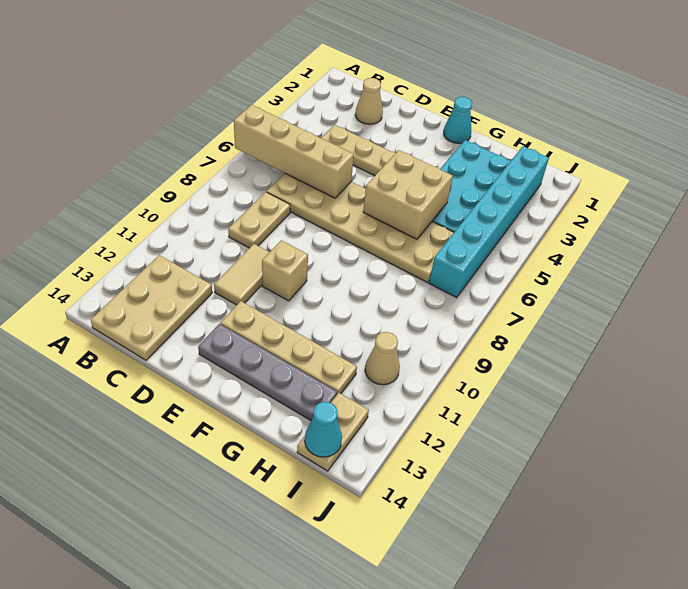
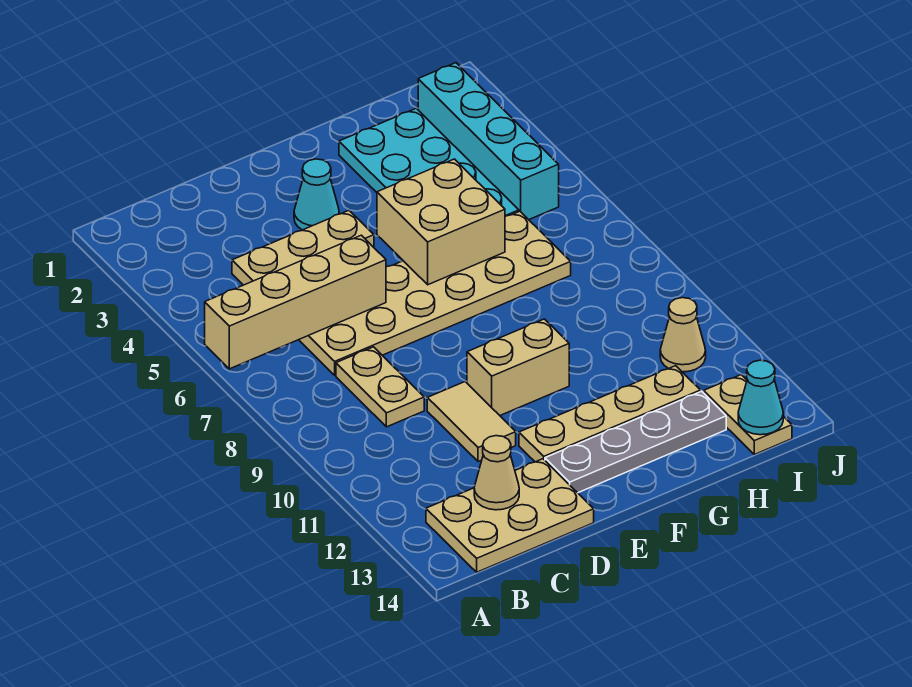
tan 2x3 plate [91,255,212,360] -> tan 2x3 plate turned to [426,459,594,572]
tan 1x1 cone [355,78,383,124] -> tan 1x1 cone moved to [474,436,519,510]
tan 1x1 brick [262,240,308,301] -> tan 1x2 brick [467,319,569,415]
cyan 1x1 cone [444,97,472,143] -> cyan 1x1 cone moved to [294,159,339,230]
cyan 1x6 brick [429,146,549,298] -> cyan 1x4 brick [418,63,559,220]

